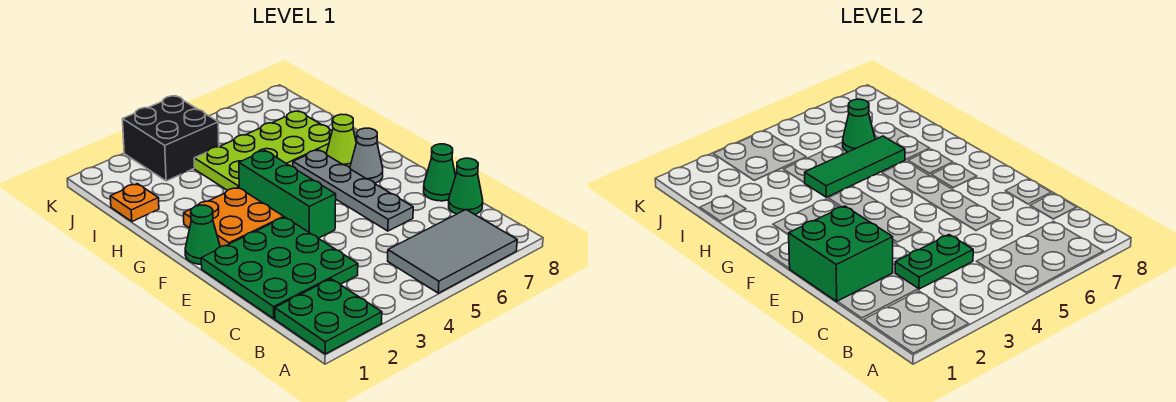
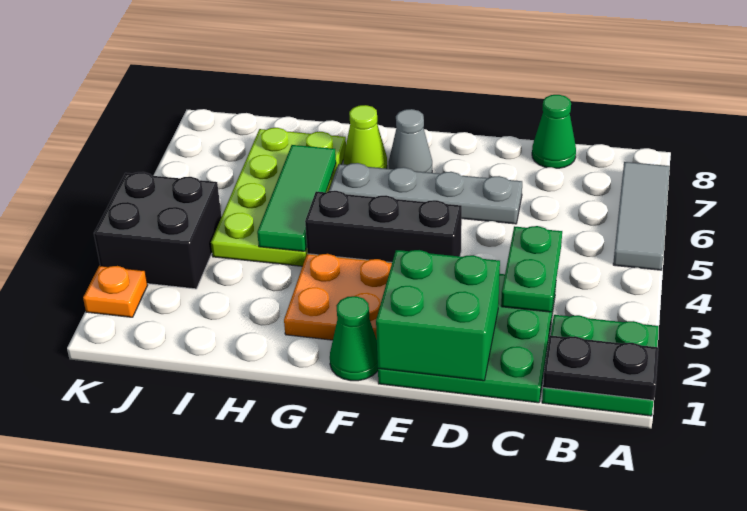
none -> black 1x2 plate [543,335,658,401]
grey 2x3 tile [388,210,517,293] -> grey 1x3 tile [613,162,670,270]
green 1x1 cone [424,144,456,201] -> none
green 1x3 brick [239,151,336,238] -> black 1x3 brick [305,191,462,263]
orange 1x1 plate [110,184,159,221] -> orange 1x1 plate moved to [83,266,148,317]
green 1x1 cone [843,99,875,152] -> none

